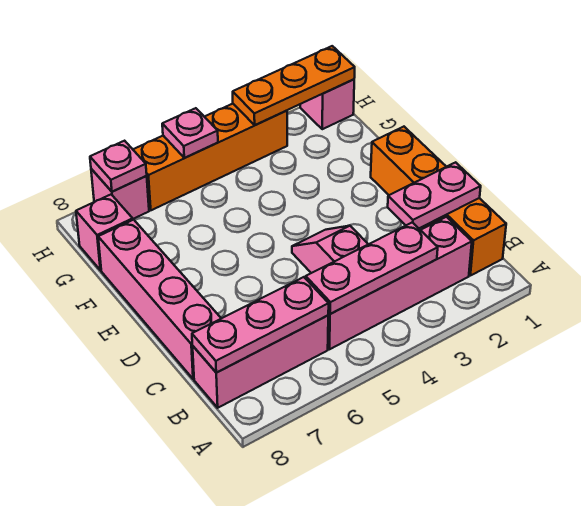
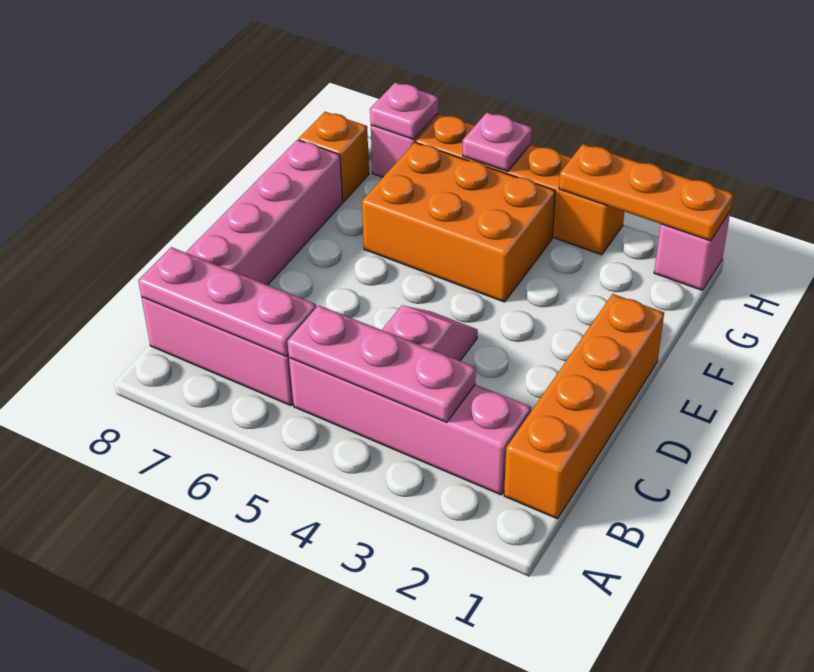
pink 1x2 plate [388,162,481,228] -> none
none -> orange 2x3 brick [362,143,555,302]
pink 1x1 brick [76,195,133,270] -> orange 1x1 brick [299,112,369,202]

